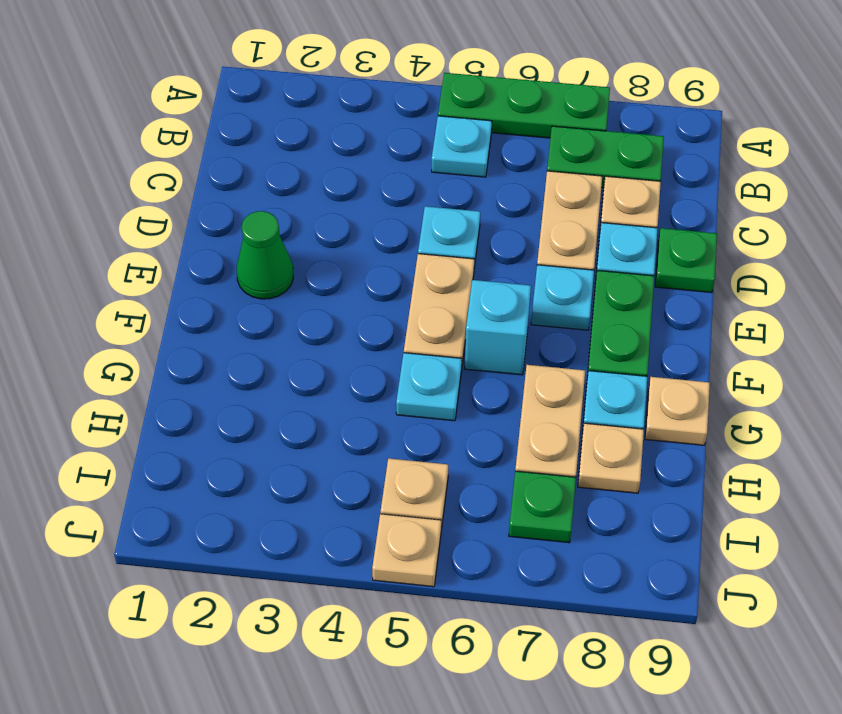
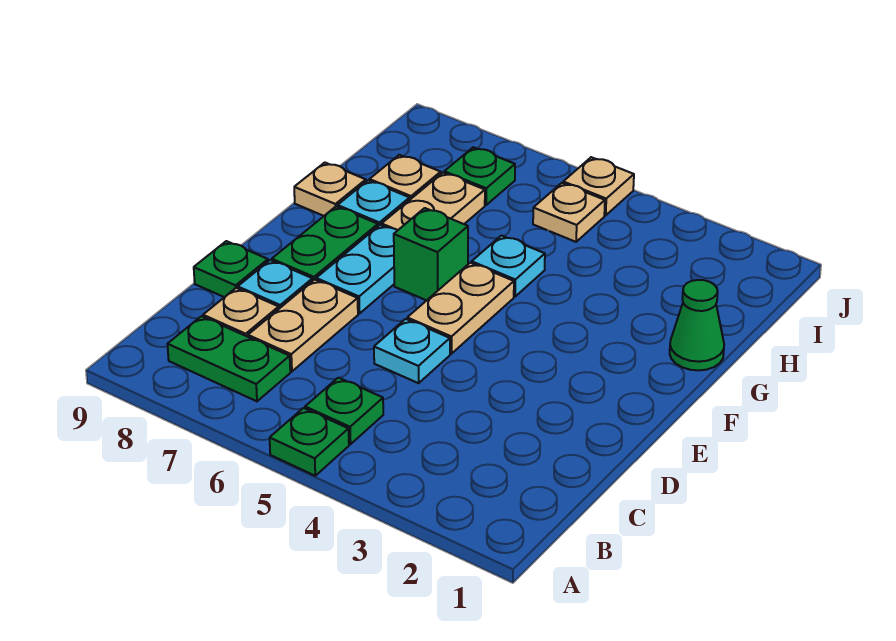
green 1x3 plate [438,73,610,138] -> green 1x1 plate [270,408,349,476]
cyan 1x1 plate [432,116,492,177] -> green 1x1 plate [305,378,383,444]
green 1x1 cone [237,211,293,299] -> green 1x1 cone moved to [670,280,724,370]
cyan 1x1 plate [531,265,594,330] -> cyan 1x2 plate [316,225,398,314]
cyan 1x1 brick [465,280,531,375] -> green 1x1 brick [394,208,468,301]

